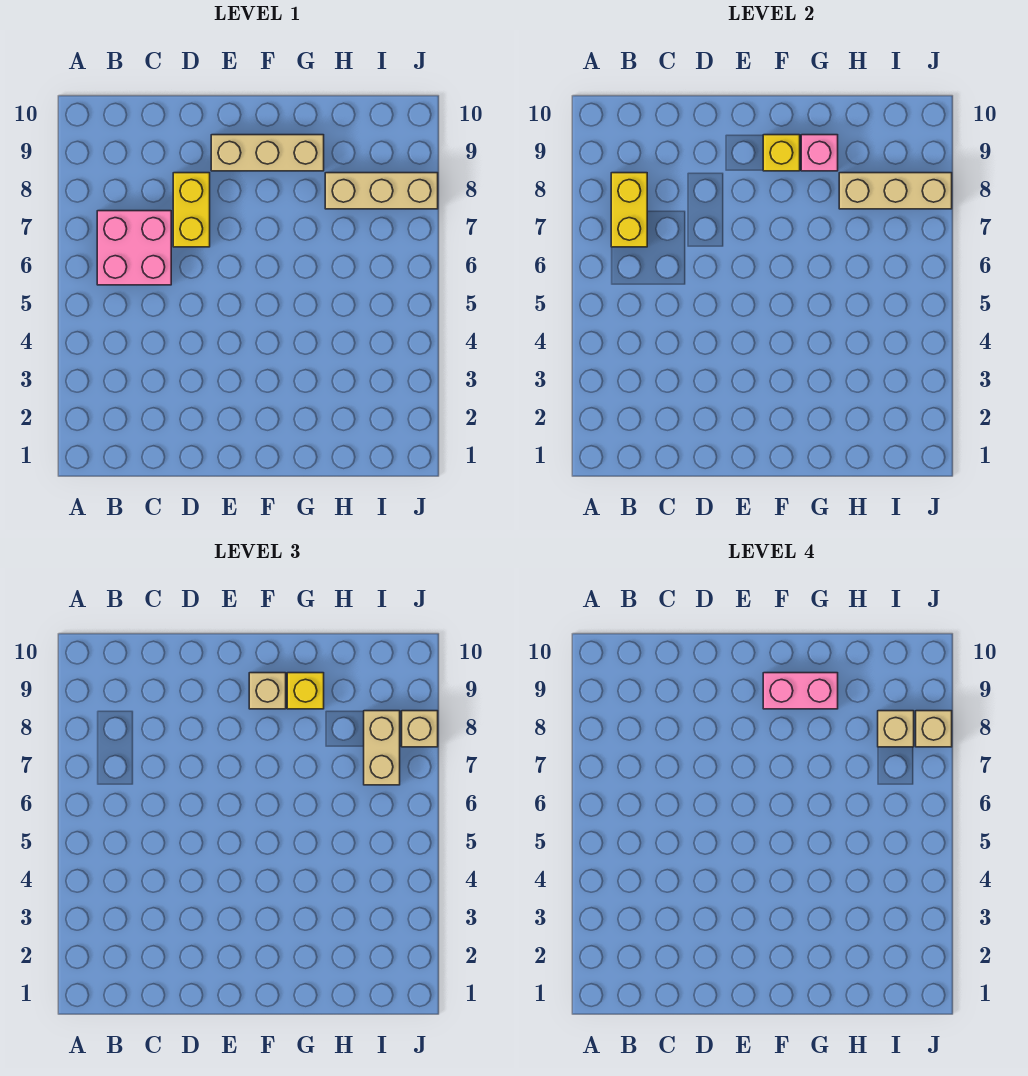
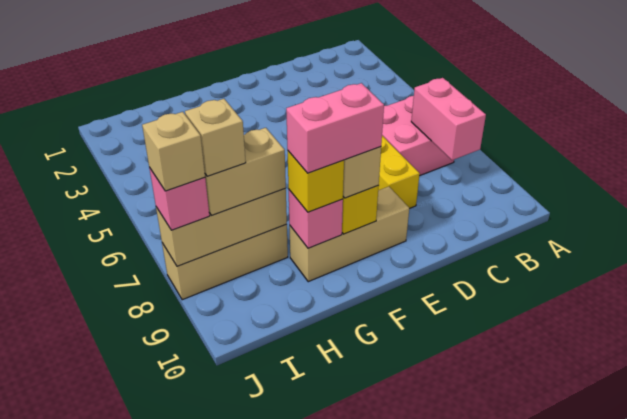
yellow 1x2 brick [611,173,647,247] -> pink 1x2 brick [411,78,486,160]
tan 1x2 brick [364,711,400,785] -> tan 1x2 brick turned to [205,128,286,215]
tan 1x1 brick [402,711,438,747] -> pink 1x1 brick [149,168,210,230]

